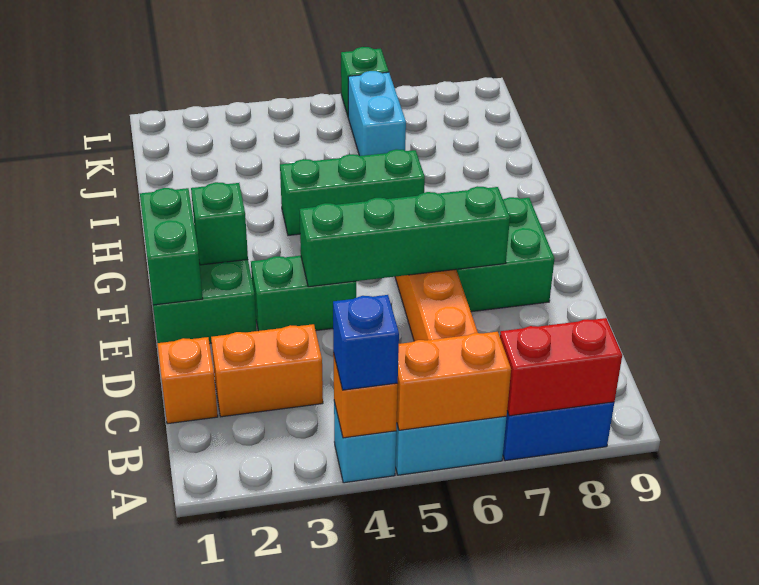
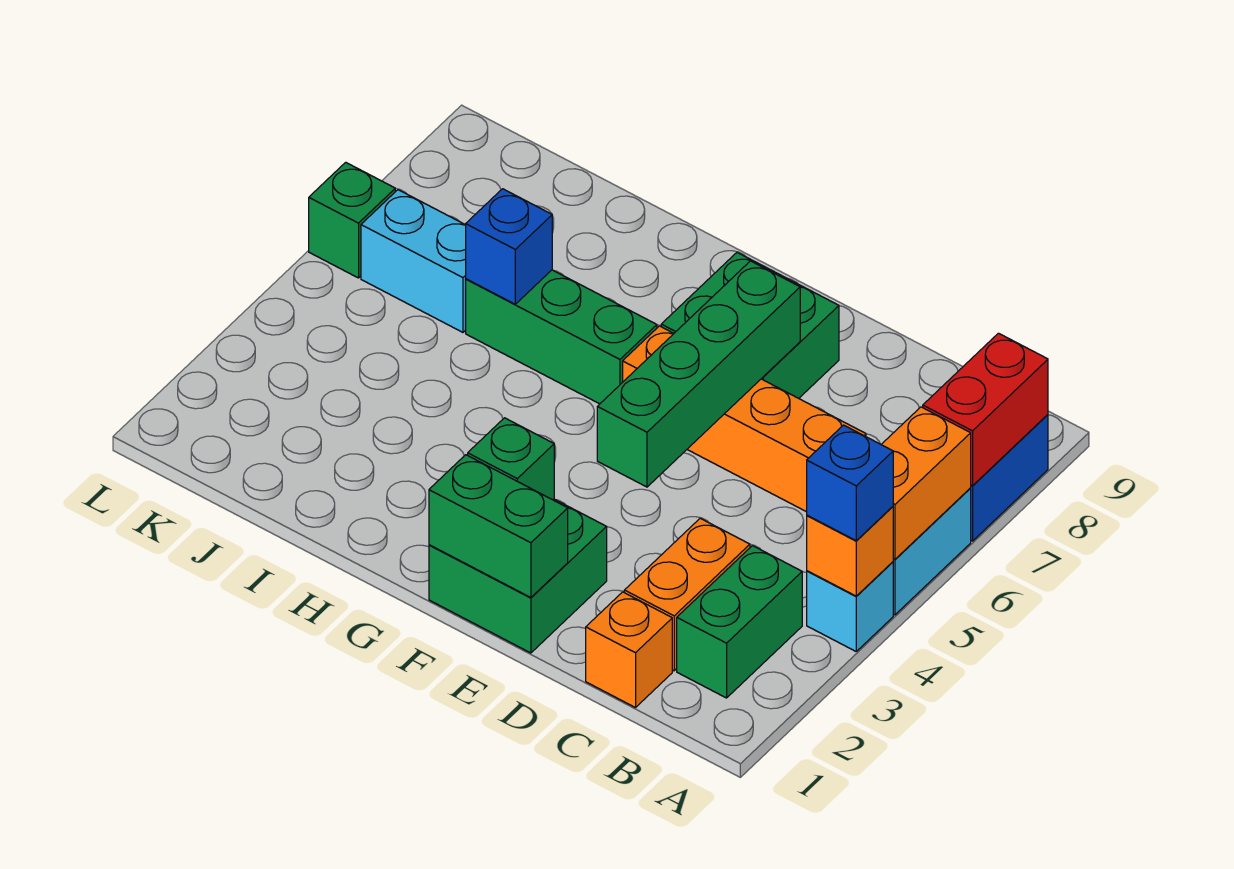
green 1x2 brick [251,256,356,331] -> green 1x2 brick moved to [677,546,802,698]
green 1x3 brick [280,149,425,235] -> green 1x3 brick turned to [466,270,657,404]
none -> blue 1x1 brick [466,189,552,304]

